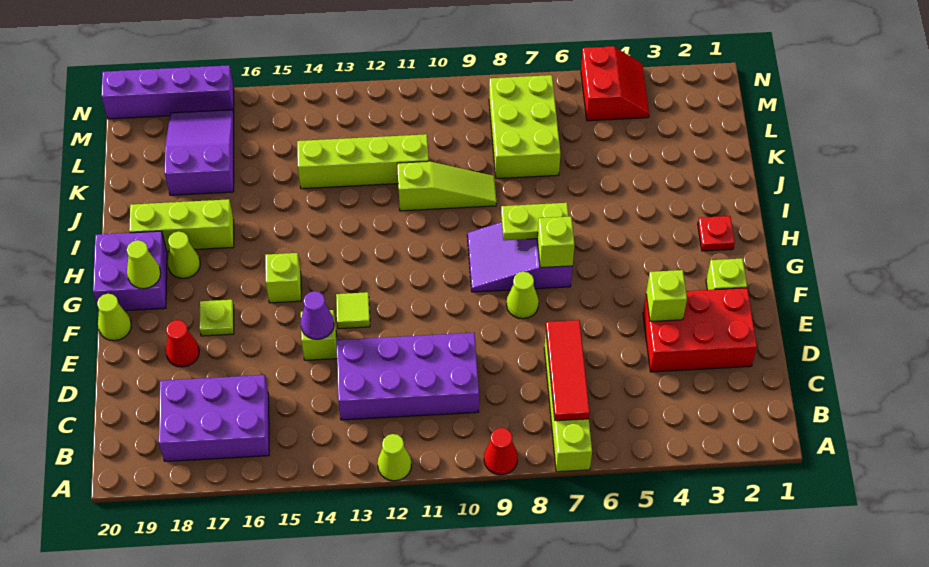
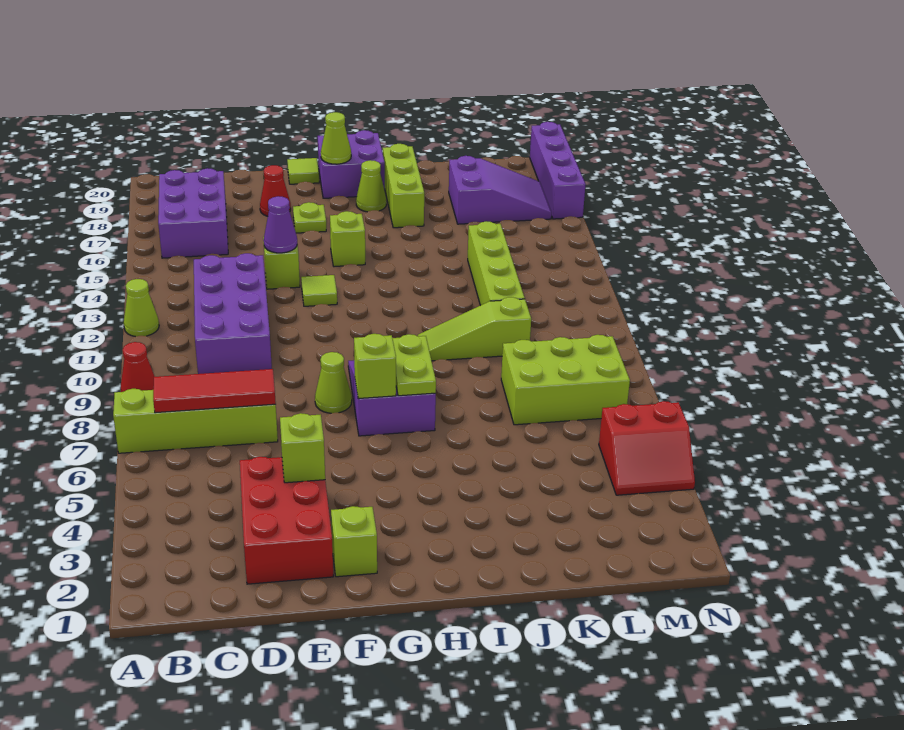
lime 1x1 cone [97,294,131,341] -> lime 1x1 tile [287,158,319,184]
red 1x1 plate [698,216,735,251] -> none
lime 1x3 slope [397,161,497,211] -> lime 1x3 slope turned to [418,297,531,361]

